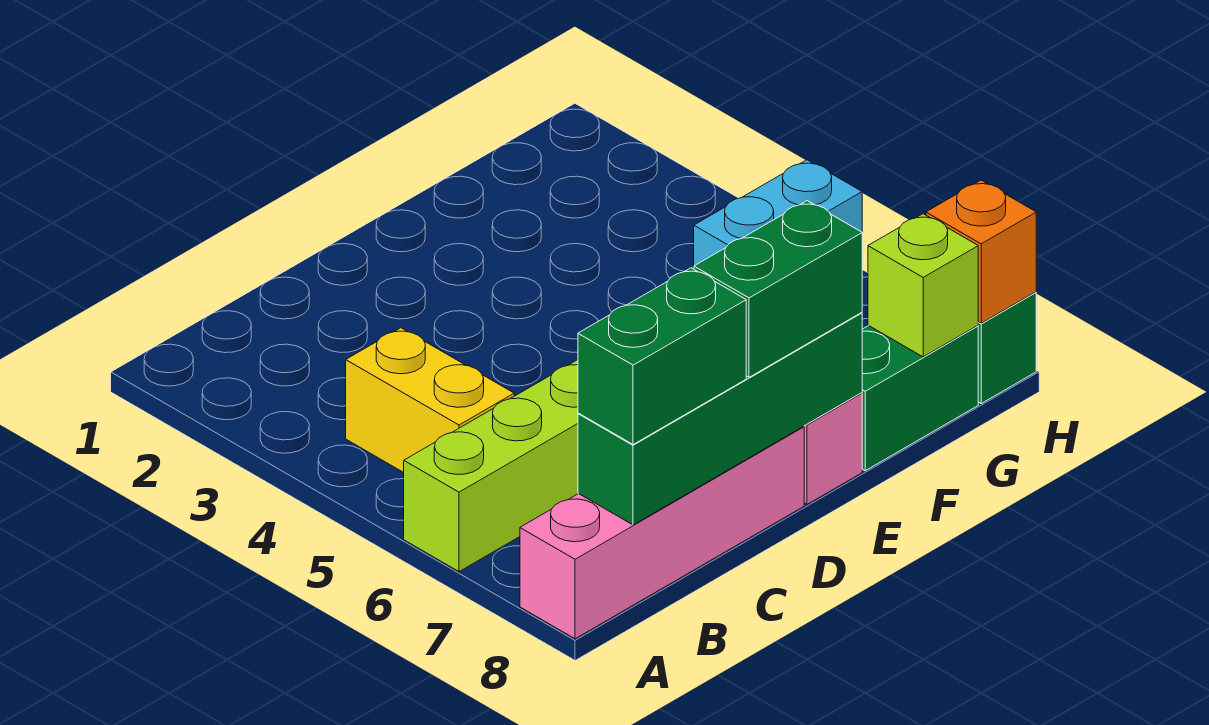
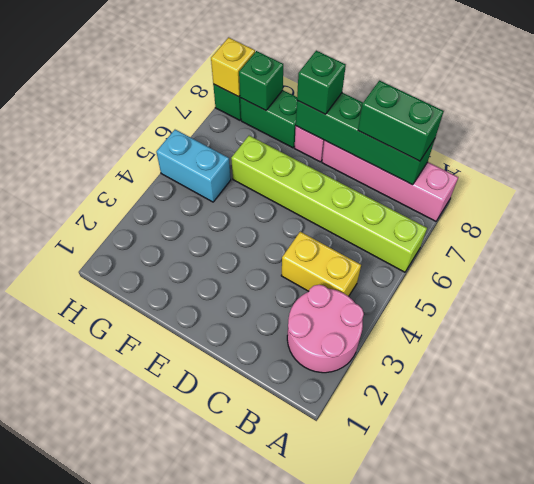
none -> pink 2x2 round brick [287,285,364,373]
yellow 1x2 brick [346,328,514,473] -> yellow 1x2 brick turned to [281,232,361,296]
green 1x2 brick [694,201,862,377] -> green 1x1 brick [297,51,346,114]
lime 1x1 brick [868,214,978,357] -> green 1x1 brick [239,51,283,110]
orange 1x1 brick [926,180,1036,323] -> yellow 1x1 brick [211,37,255,97]

